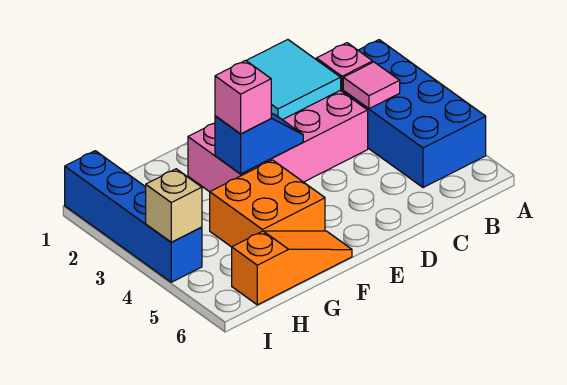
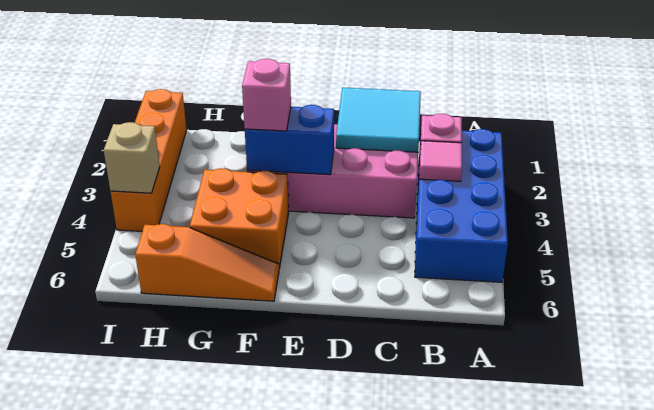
blue 1x2 slope [215,113,303,174] -> blue 1x2 brick [245,105,334,175]
blue 1x4 brick [65,151,202,282] -> orange 1x4 brick [110,89,186,231]

